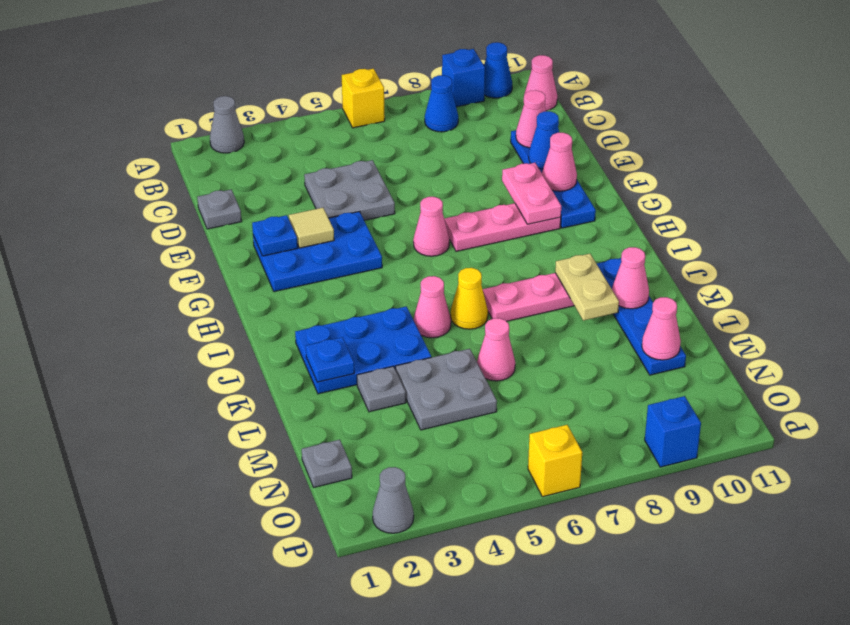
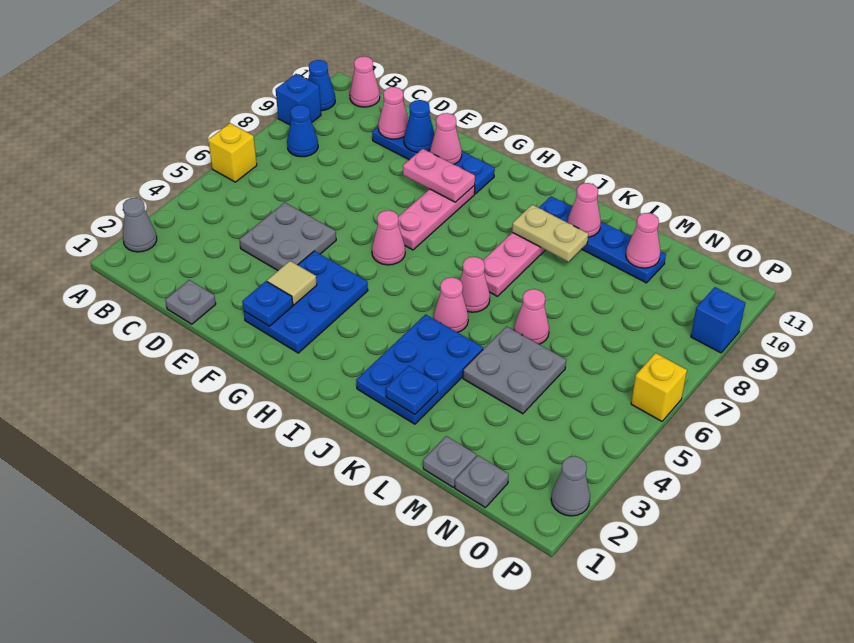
yellow 1x1 cone [451,268,488,329] -> pink 1x1 cone [460,257,490,312]
grey 1x1 plate [357,366,406,412] -> grey 1x1 plate moved to [423,436,476,487]

